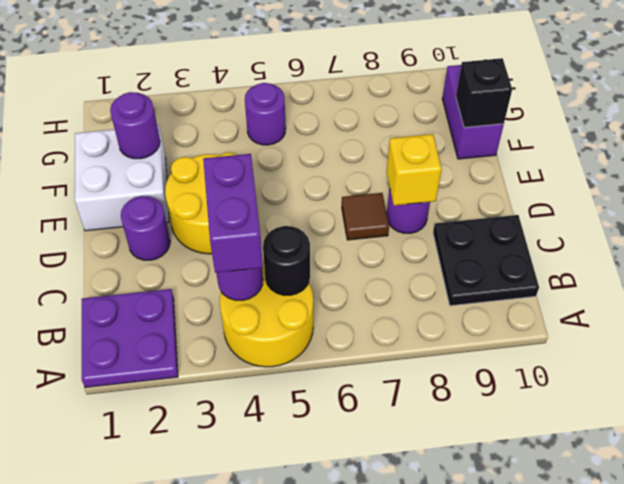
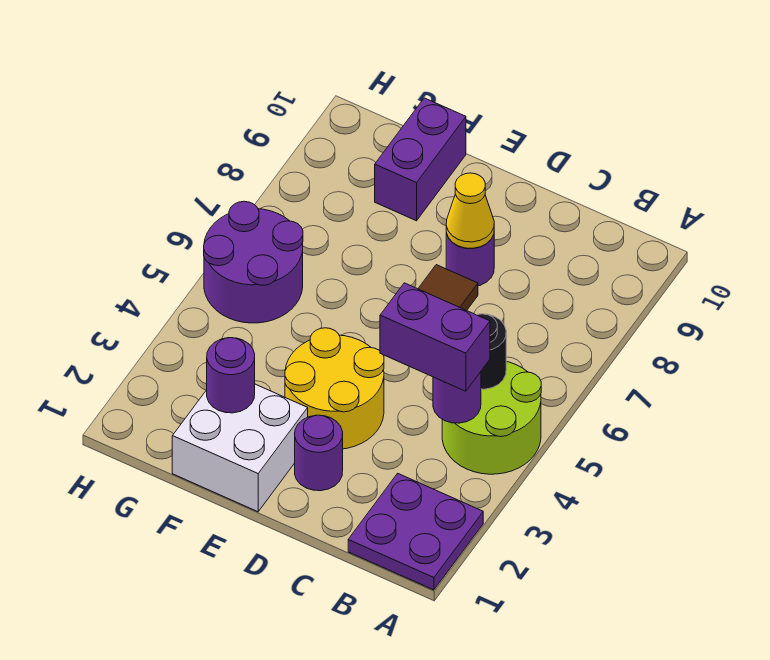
yellow 2x2 round brick [220,260,313,367] -> lime 2x2 round brick [442,362,541,474]
black 2x2 plate [433,215,539,306] -> none
yellow 1x1 brick [387,134,442,206] -> yellow 1x1 cone [446,173,494,248]
purple 1x2 brick [442,65,504,159] -> purple 1x2 brick turned to [375,98,466,221]
black 1x1 brick [456,58,512,127] -> none
purple 1x1 round brick [245,83,286,145] -> purple 2x2 round brick [204,201,303,323]

